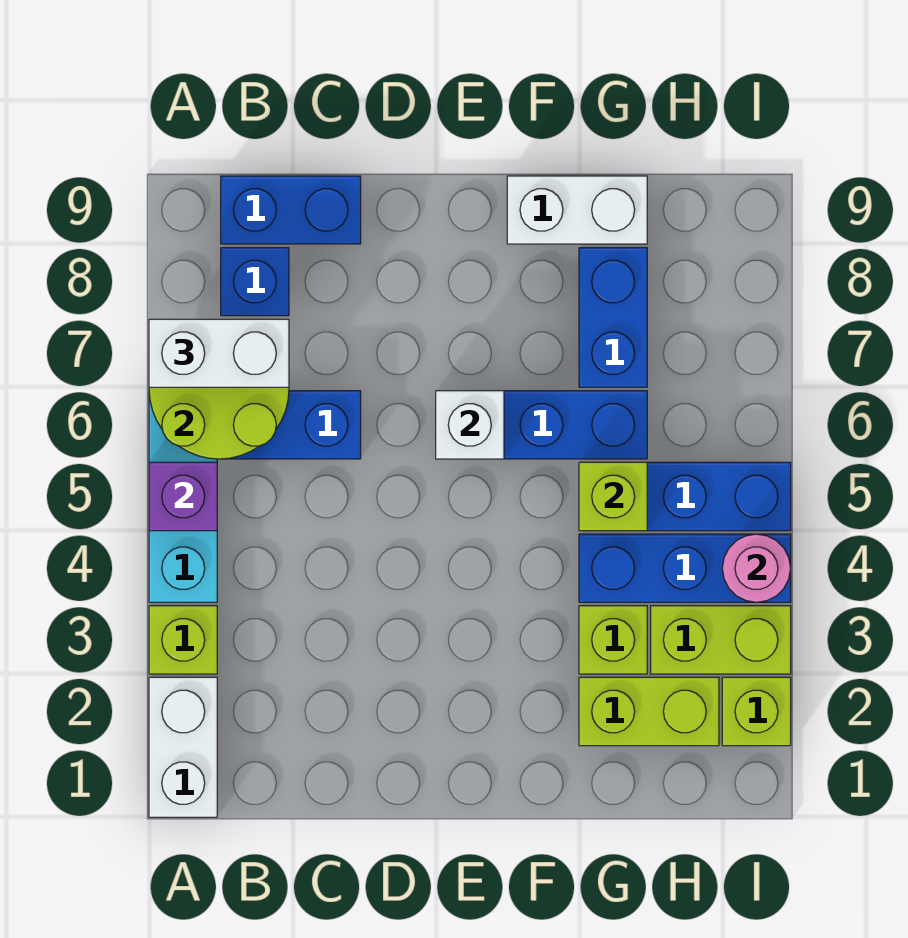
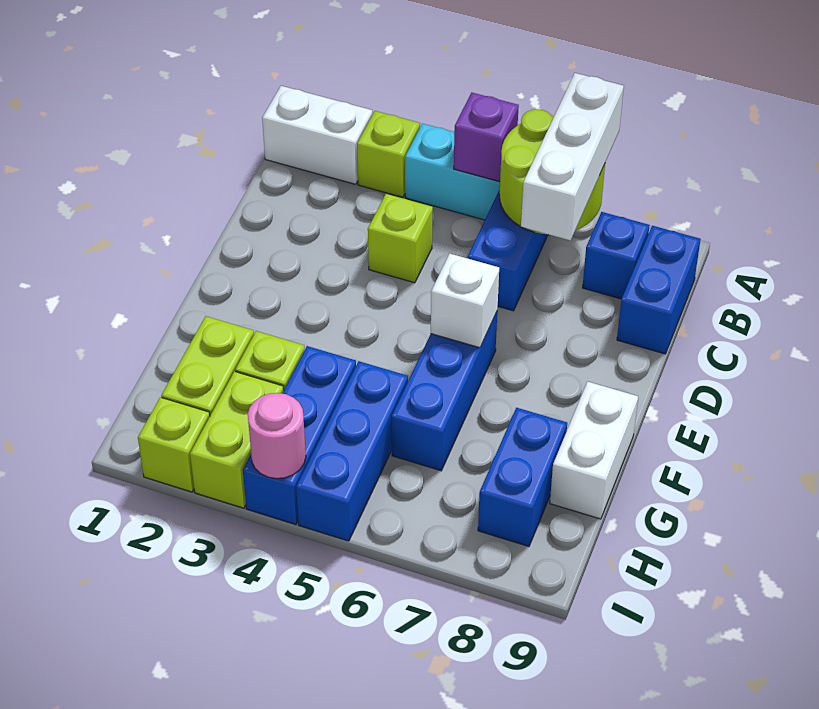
white 1x2 brick [149,319,289,387] -> white 1x3 brick [521,73,624,240]
lime 1x1 brick [579,462,647,531] -> lime 1x1 brick moved to [368,194,433,283]
blue 1x2 brick [579,248,647,387] -> blue 1x2 brick turned to [478,408,567,546]

